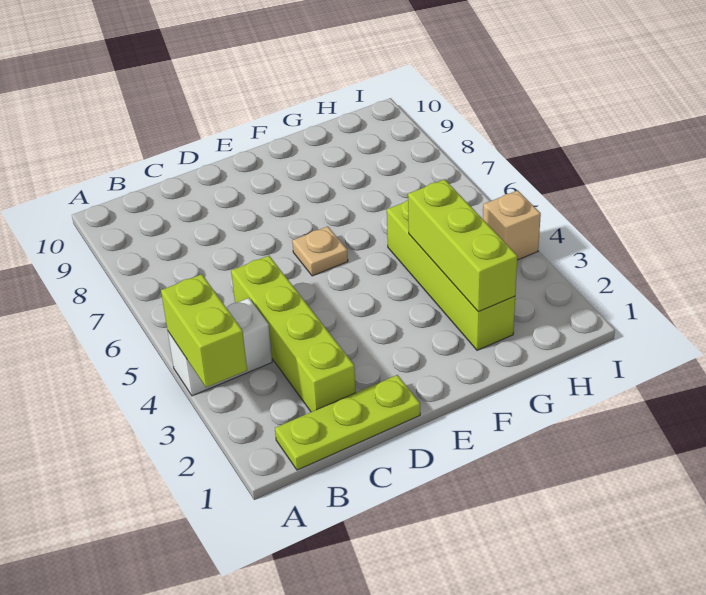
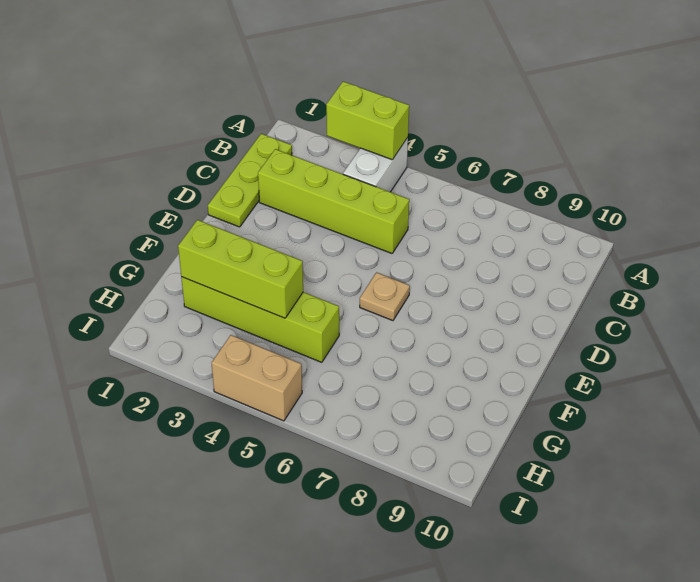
tan 1x1 brick [483,190,541,260] -> tan 1x2 brick [212,335,302,421]

